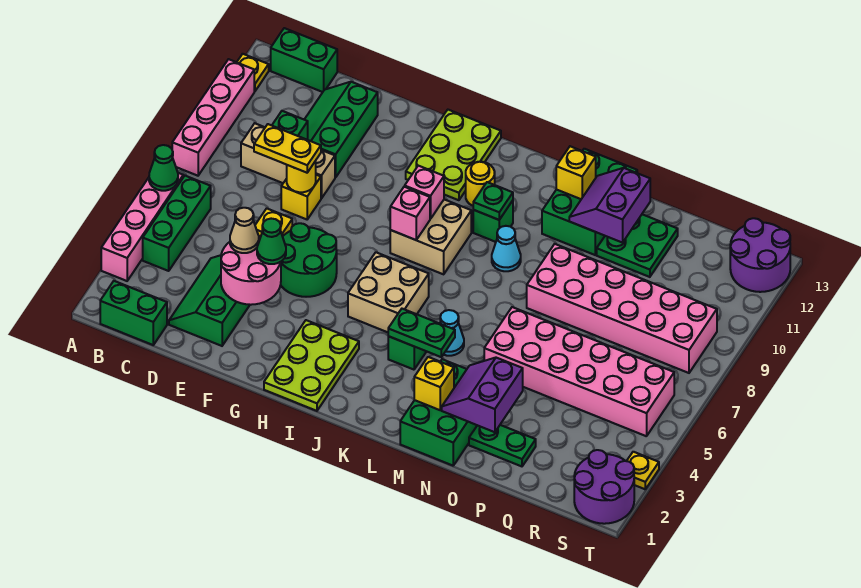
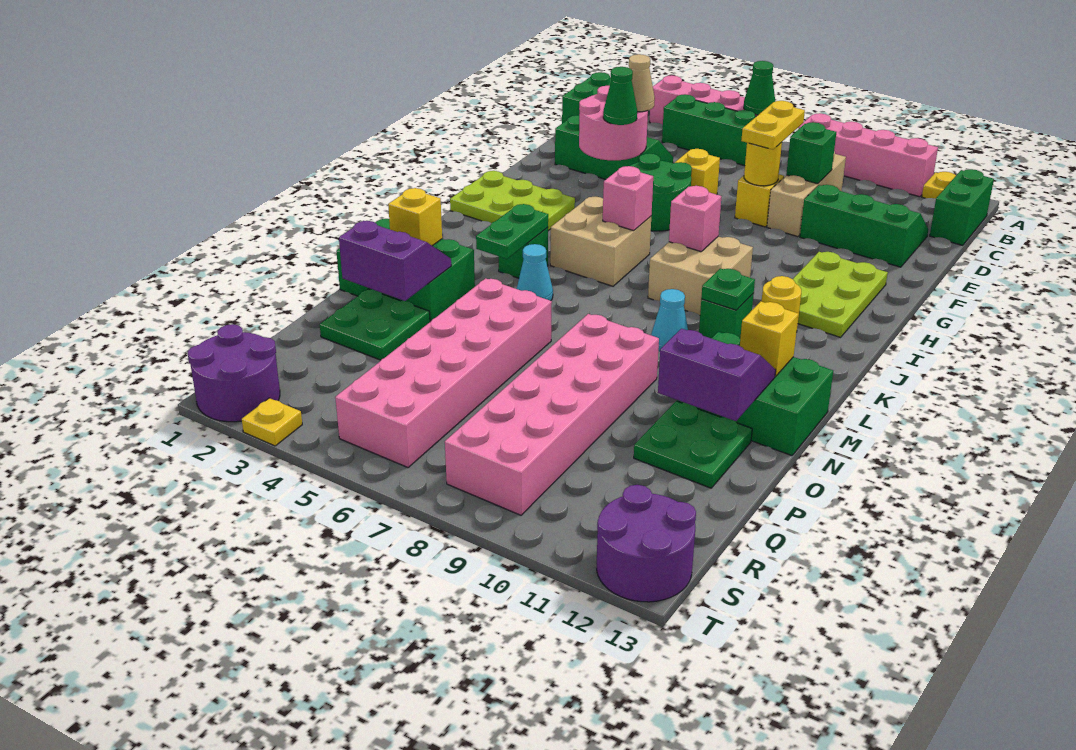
lime 2x3 plate [406,110,501,200] -> lime 2x3 plate turned to [793,252,888,337]
pink 1x1 brick [405,166,444,219] -> pink 1x1 brick moved to [603,166,653,231]
green 1x2 plate [469,425,536,466] -> green 2x2 plate [320,289,430,360]

